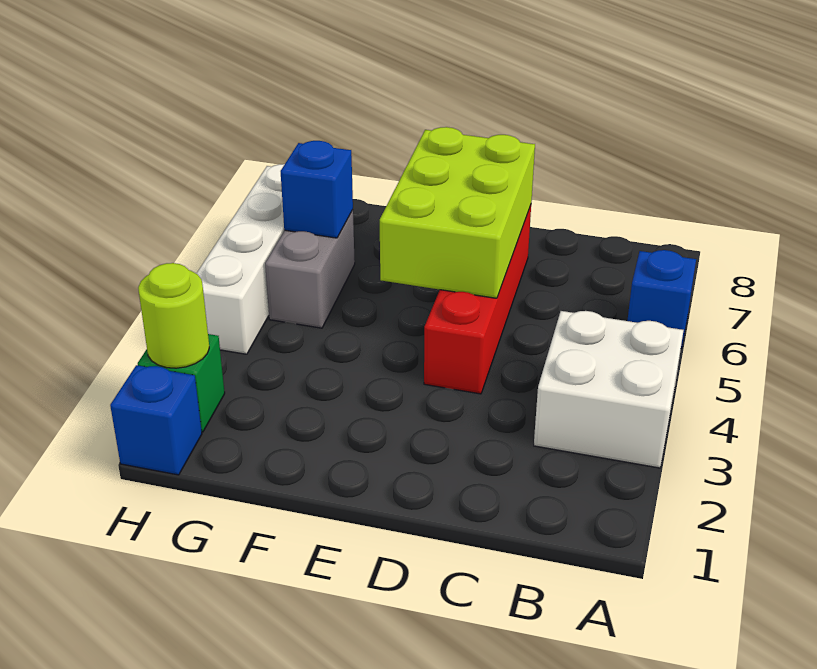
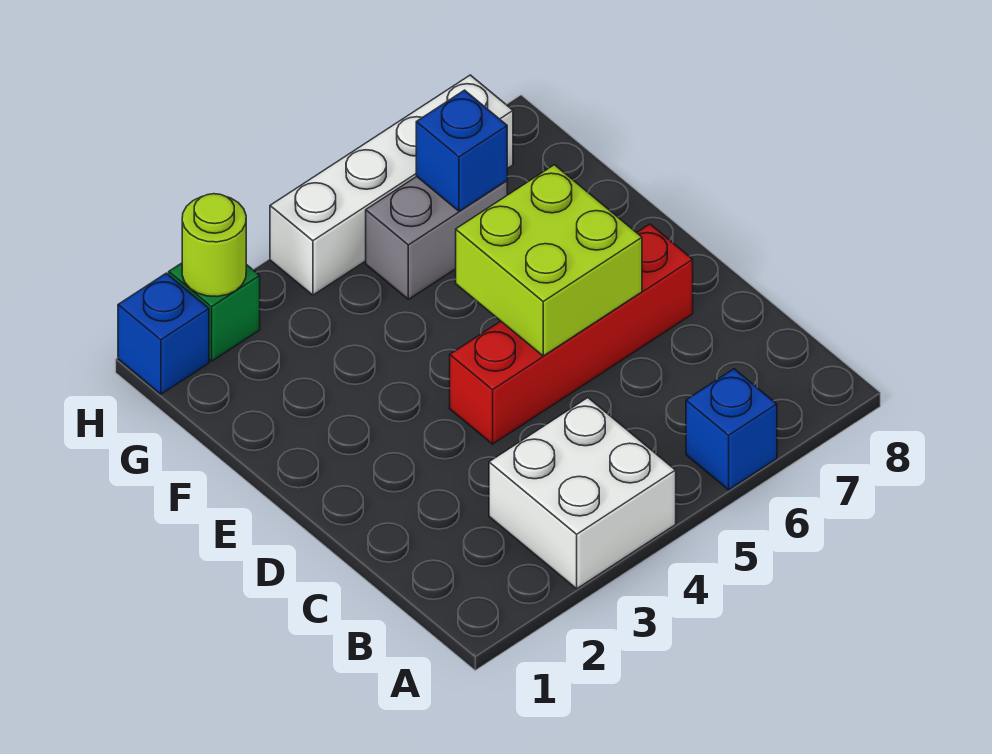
lime 2x3 brick [380,127,535,298] -> lime 2x2 brick [456,165,642,356]

